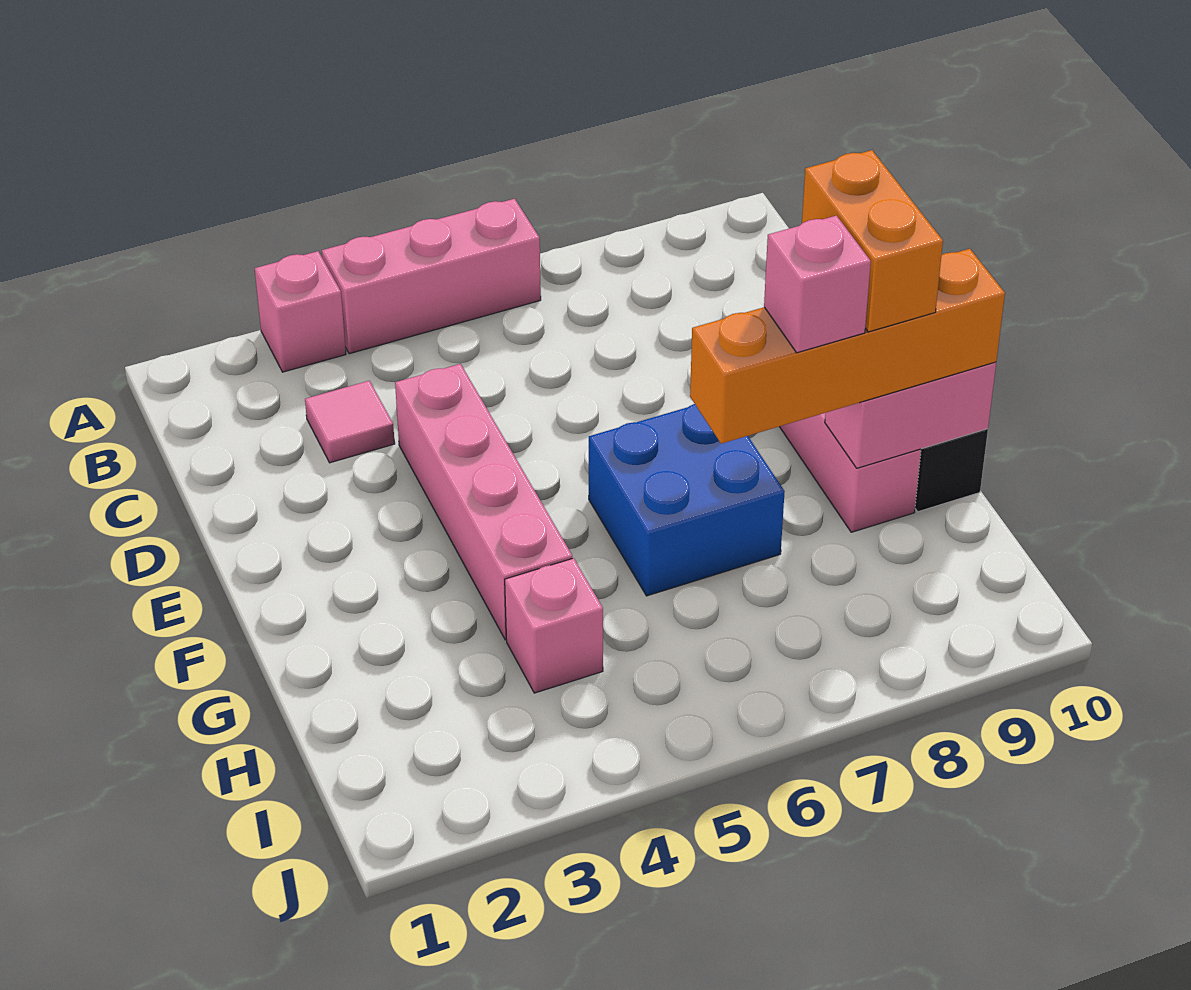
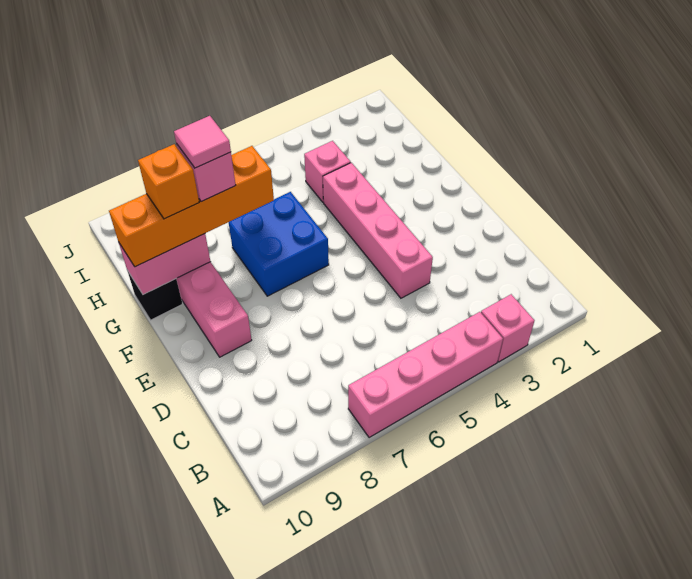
pink 1x3 brick [322,199,541,354] -> pink 1x4 brick [348,312,503,438]
pink 1x1 tile [305,381,395,463] -> pink 1x1 tile moved to [174,116,231,168]
orange 1x2 brick [802,150,943,332] -> orange 1x1 brick [138,144,199,219]

